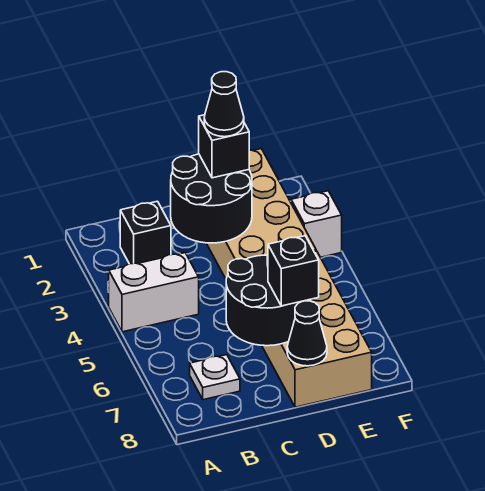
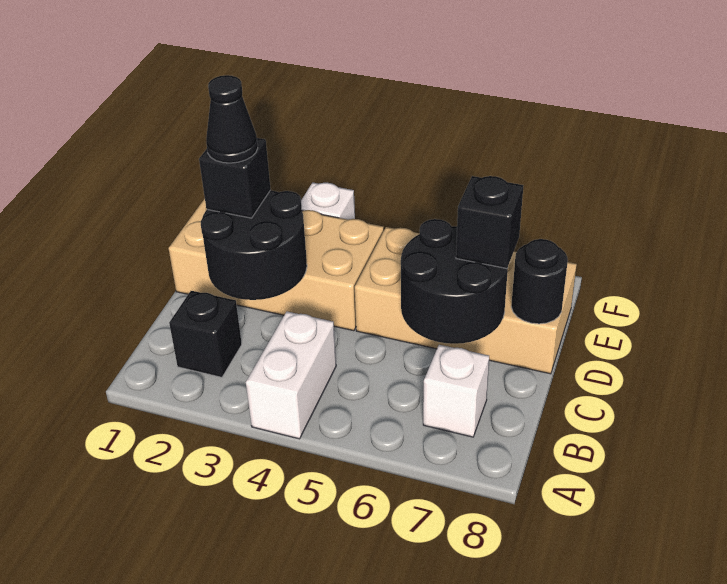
white 1x1 plate [190,355,240,400] -> white 1x1 brick [423,345,489,437]
black 1x1 cone [287,301,327,366] -> black 1x1 round brick [511,239,568,324]

